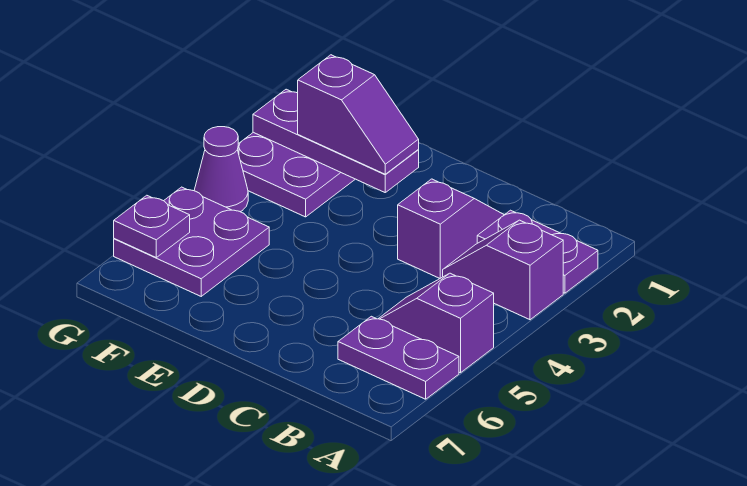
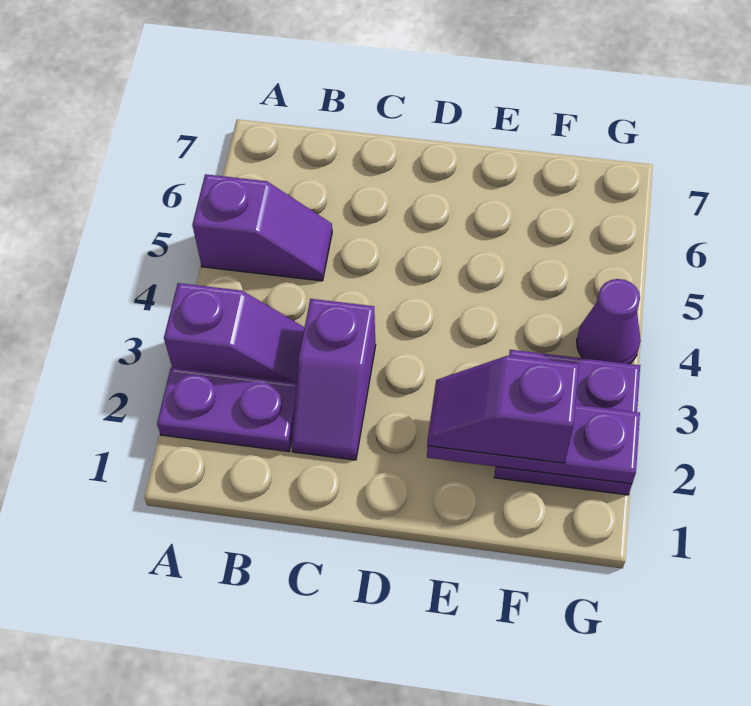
purple 1x2 plate [338,316,459,399] -> none
purple 2x2 plate [114,187,269,296] -> none
purple 1x1 plate [114,195,190,257] -> none

